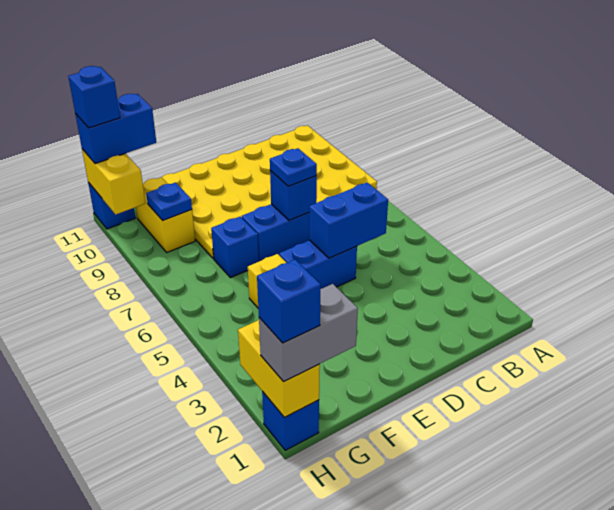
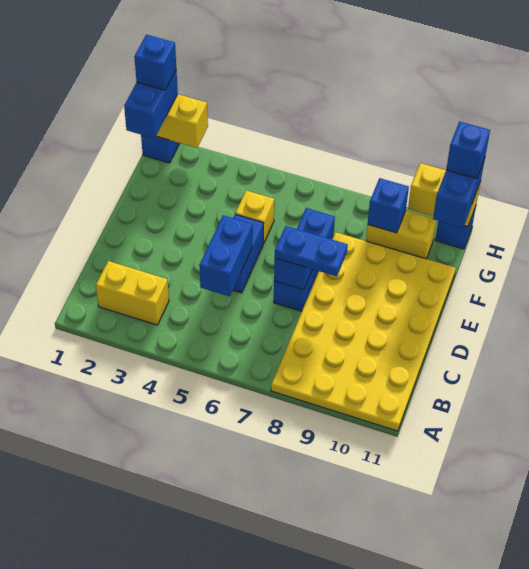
none -> yellow 1x2 brick [96,261,169,325]
blue 1x1 plate [270,148,317,186] -> blue 1x2 plate [275,226,348,276]
grey 1x2 brick [259,284,358,382] -> blue 1x2 brick [124,70,178,138]
blue 1x1 plate [146,183,192,220] -> blue 1x1 brick [368,178,409,233]

